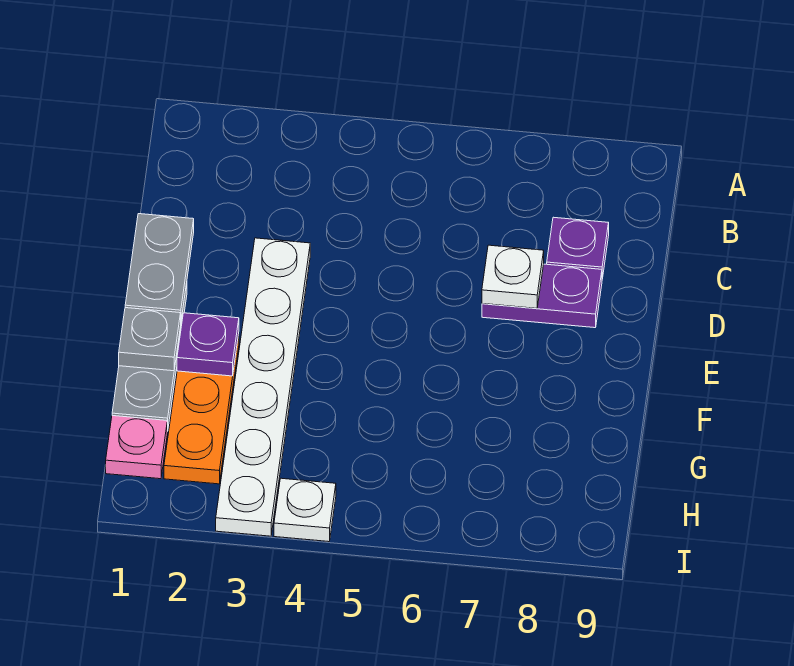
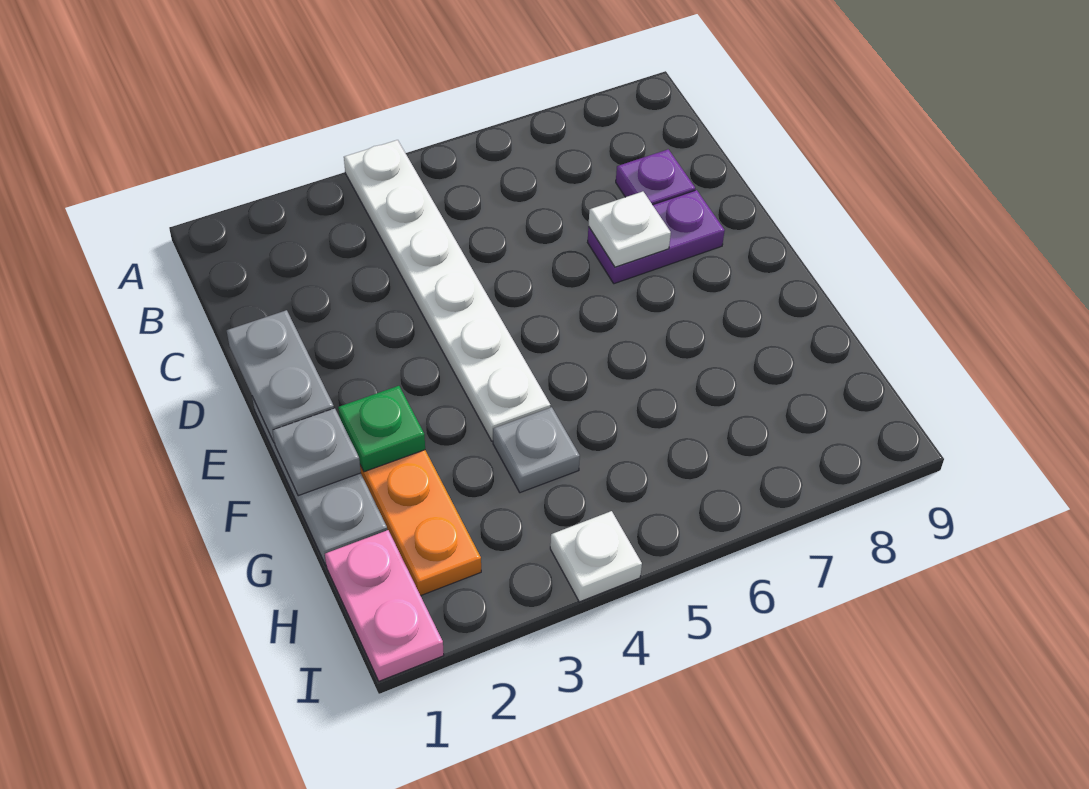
white 1x6 plate [216,238,310,536] -> white 1x6 plate moved to [344,140,550,441]
purple 1x1 plate [177,313,239,376] -> green 1x1 plate [338,386,425,472]
none -> grey 1x1 plate [493,407,580,493]
pink 1x1 plate [106,416,167,479] -> pink 1x2 plate [325,530,444,681]

